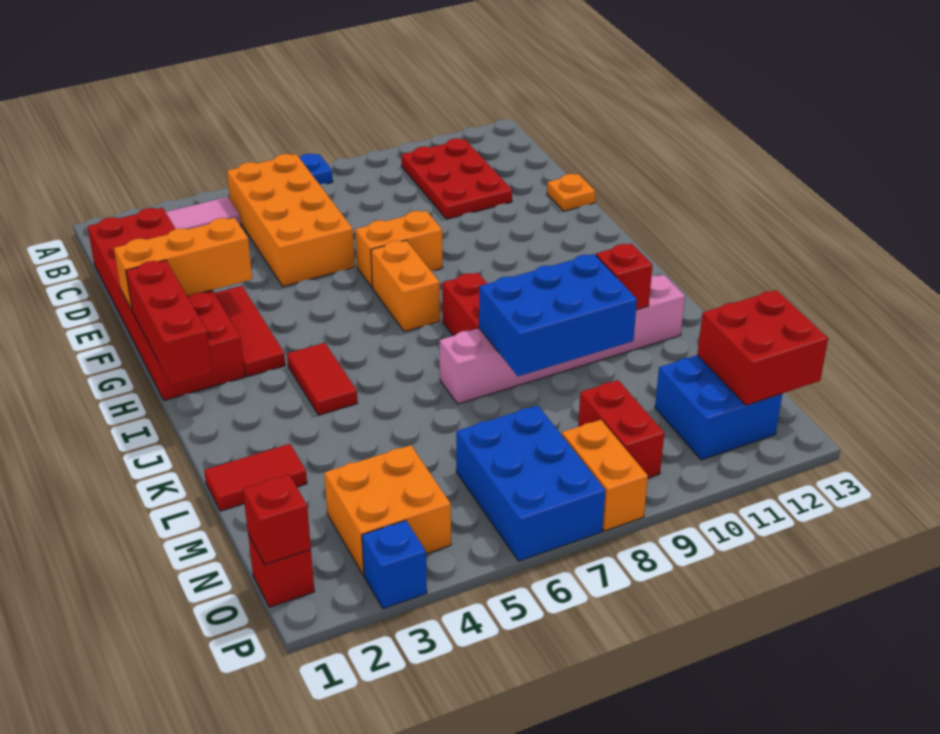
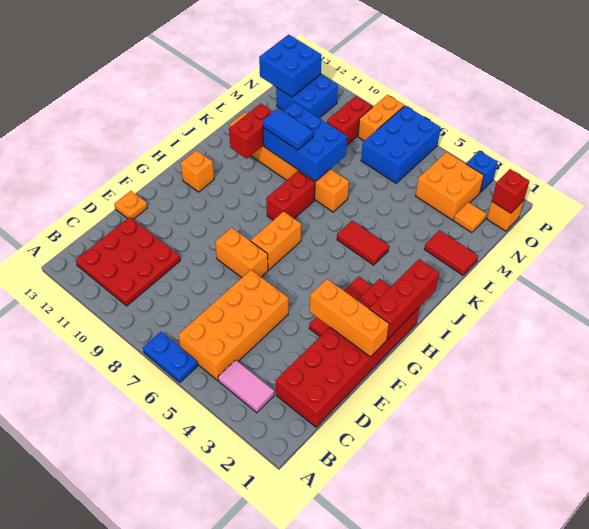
red 2x3 plate [401,139,512,219] -> red 3x3 plate [76,217,180,306]
none -> orange 1x1 brick [181,150,214,192]
red 1x2 tile [287,343,357,415] -> red 1x2 tile turned to [337,221,389,265]
pink 1x6 brick [439,275,685,404] -> orange 1x6 brick [230,112,349,212]
none -> blue 1x2 tile [263,108,313,150]
red 1x1 brick [596,243,652,310] -> red 1x2 brick [229,104,273,159]
none -> orange 1x1 tile [453,202,487,233]
red 2x2 brick [697,290,828,405] -> blue 2x2 brick [259,35,322,97]
red 1x1 brick [248,534,315,607] -> orange 1x1 brick [487,200,524,231]

